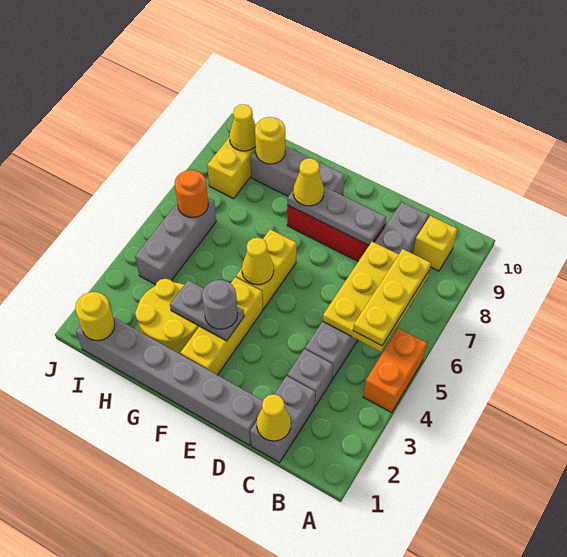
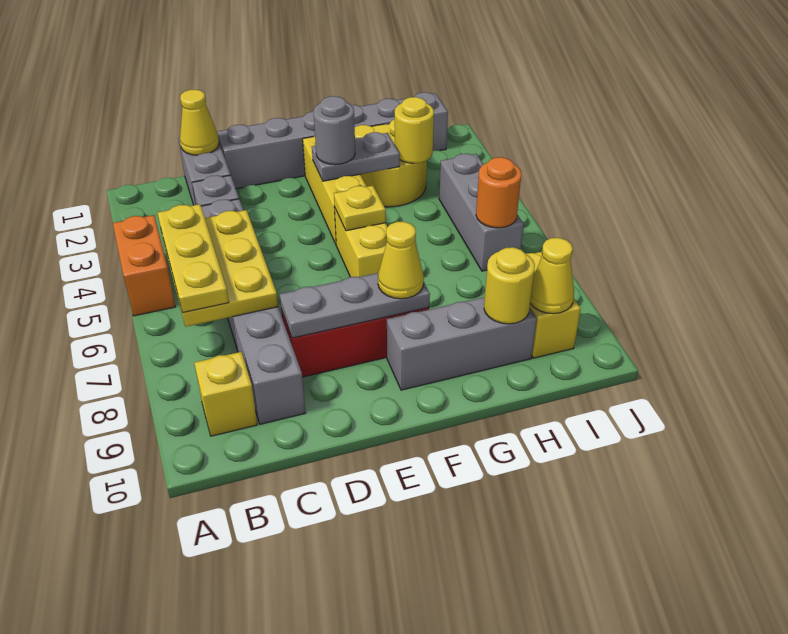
yellow 1x1 cone [242,238,274,285] -> yellow 1x1 plate [334,186,386,231]
yellow 1x1 round brick [75,292,115,341] -> yellow 1x1 round brick moved to [395,97,434,163]

